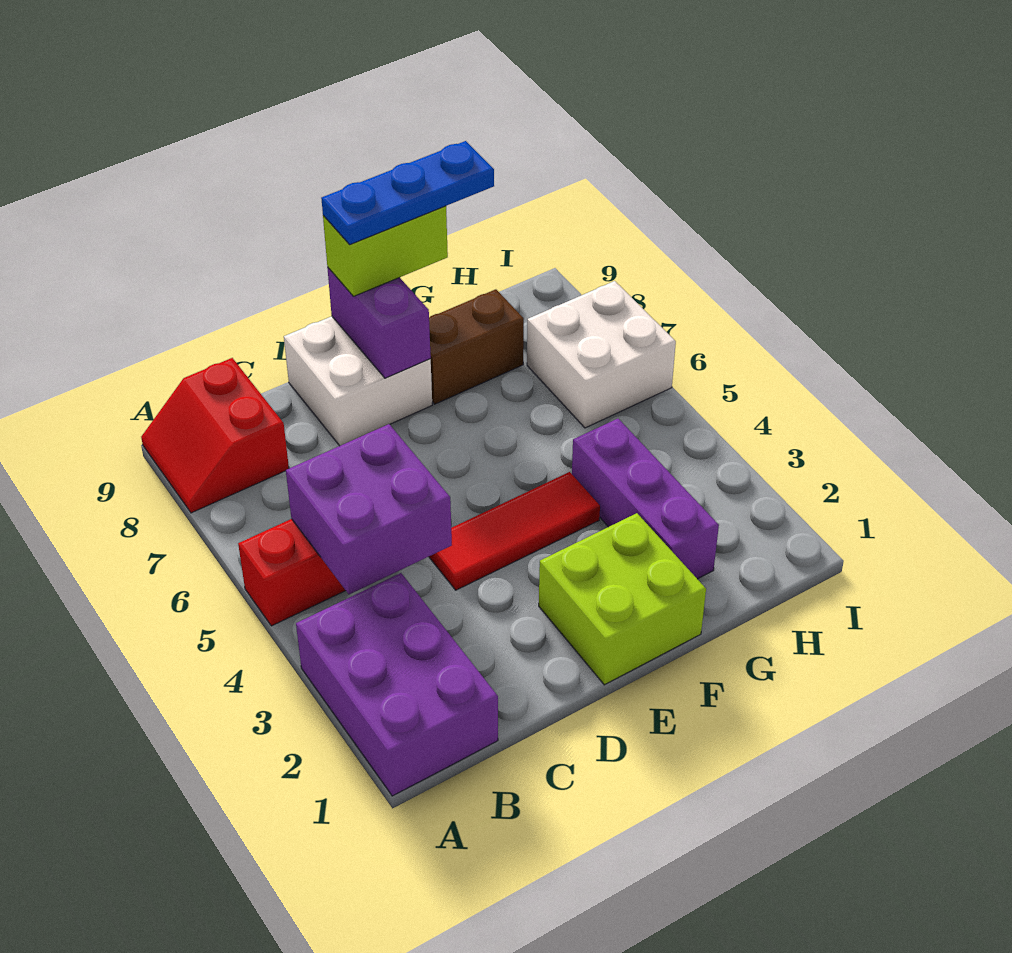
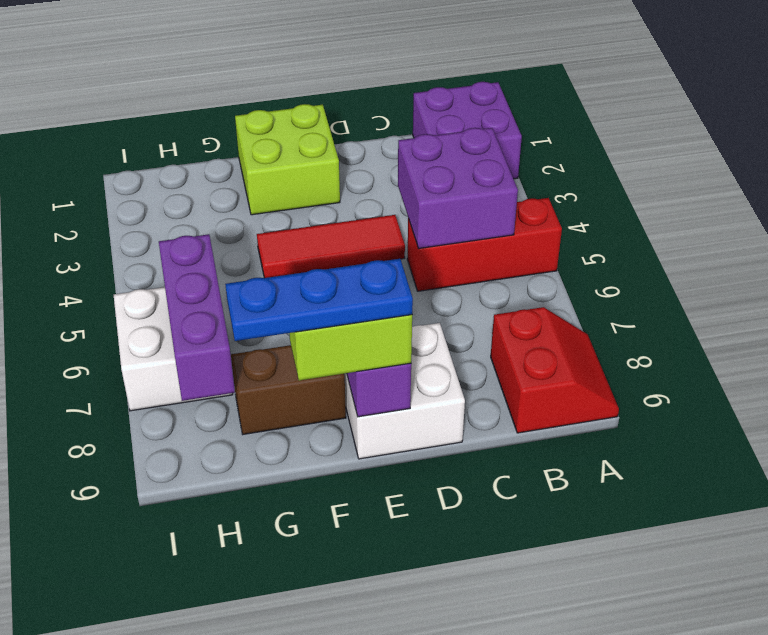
purple 2x3 brick [296,573,498,796] -> purple 2x2 brick [413,82,522,179]
purple 1x3 brick [572,419,719,579] -> purple 1x3 brick moved to [159,234,235,401]

